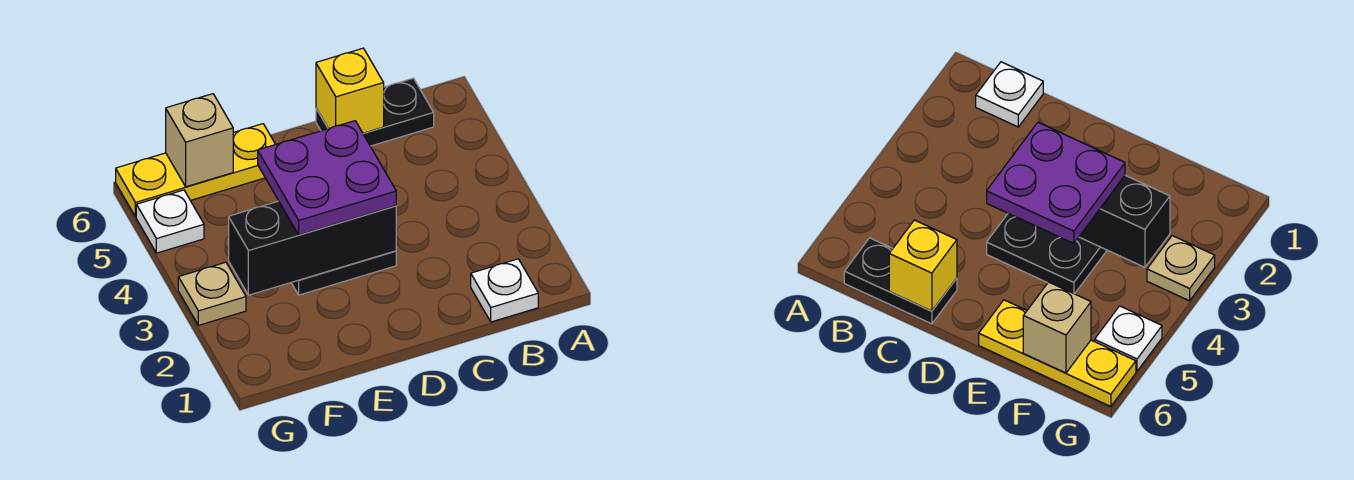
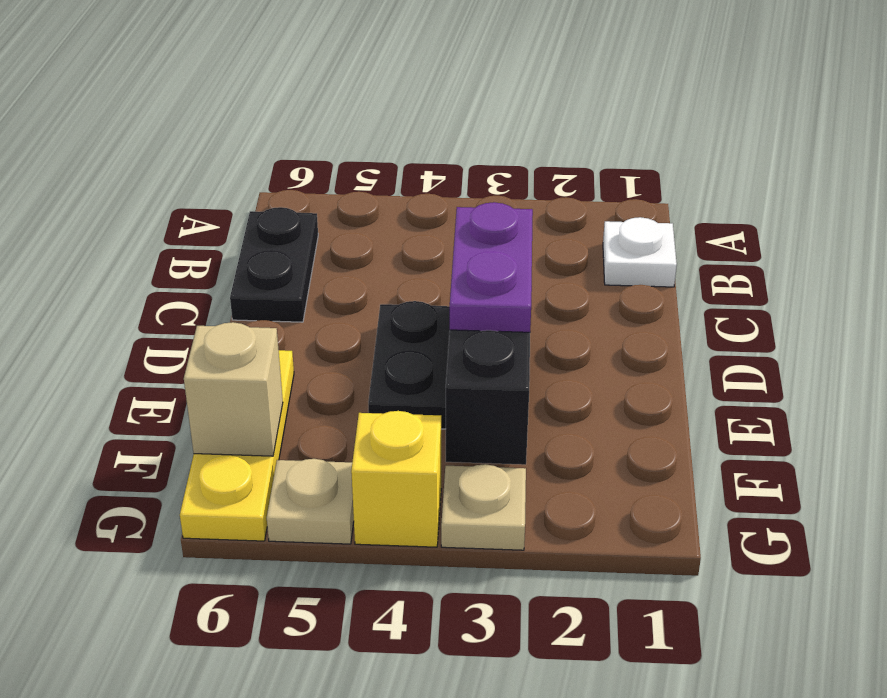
yellow 1x1 brick [316,48,384,133] -> yellow 1x1 brick moved to [351,411,441,547]
purple 2x2 plate [258,121,396,235] -> purple 1x2 plate [450,202,533,332]
white 1x1 plate [136,190,204,253] -> tan 1x1 plate [267,459,354,544]

